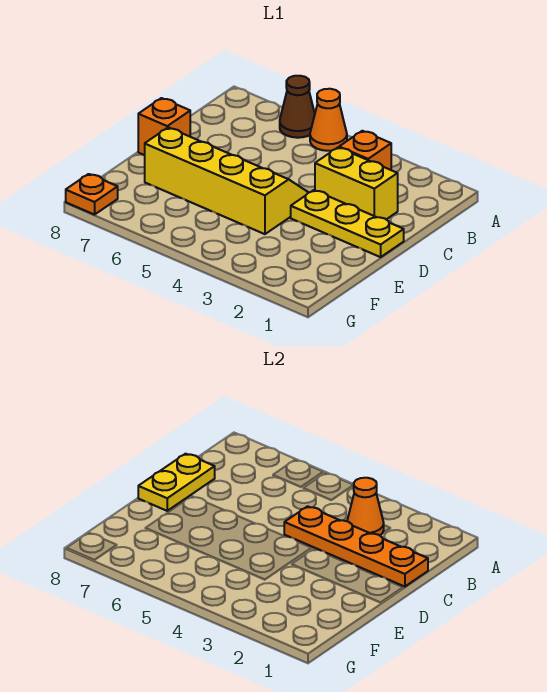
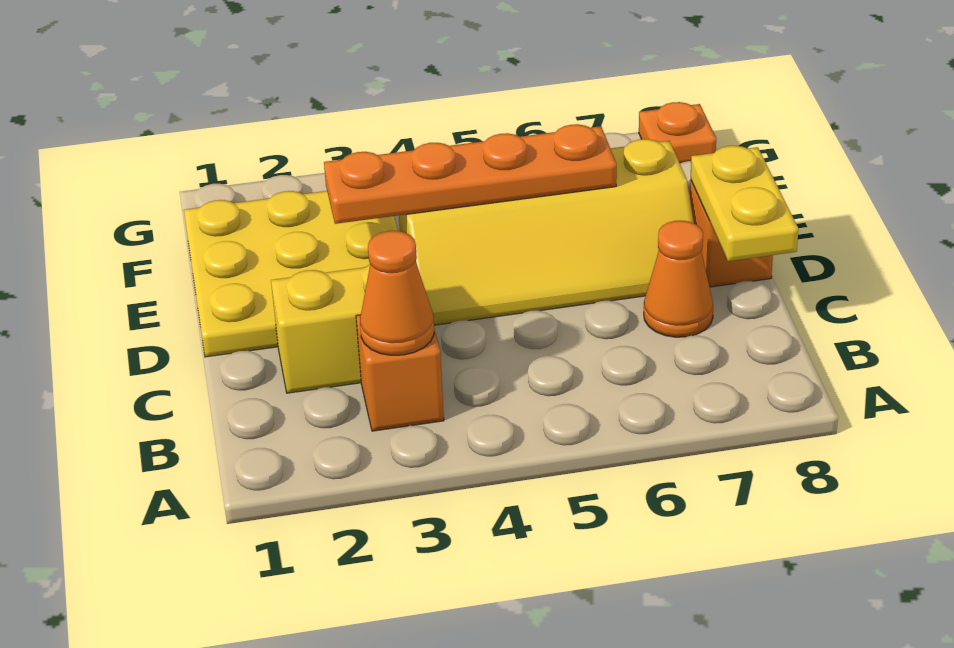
orange 1x1 cone [310,89,347,151] -> orange 1x1 cone moved to [644,221,713,337]
brown 1x1 cone [280,76,315,138] -> none
orange 1x4 plate [284,506,428,587] -> orange 1x4 plate moved to [324,124,617,224]
yellow 1x3 plate [291,190,404,257] -> yellow 3x3 plate [184,191,398,357]

